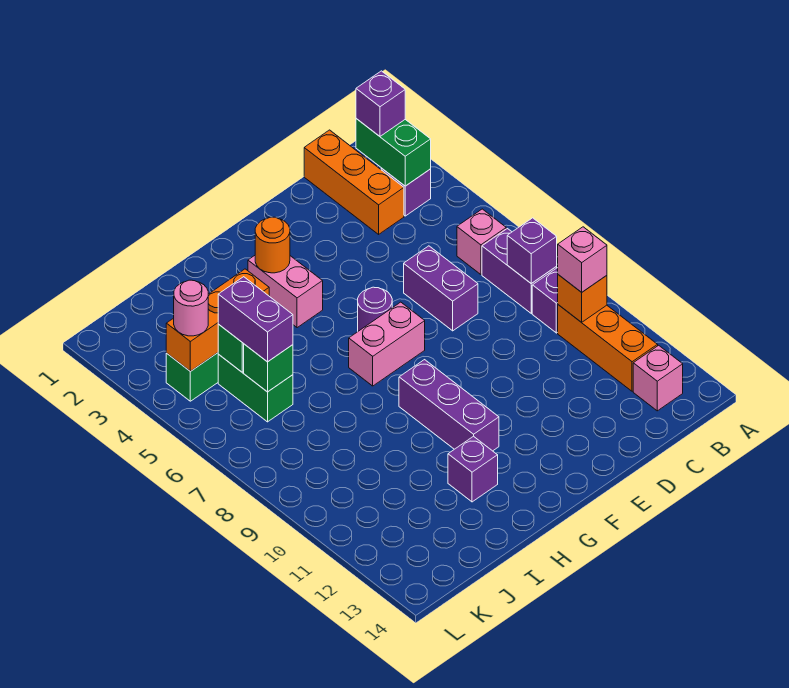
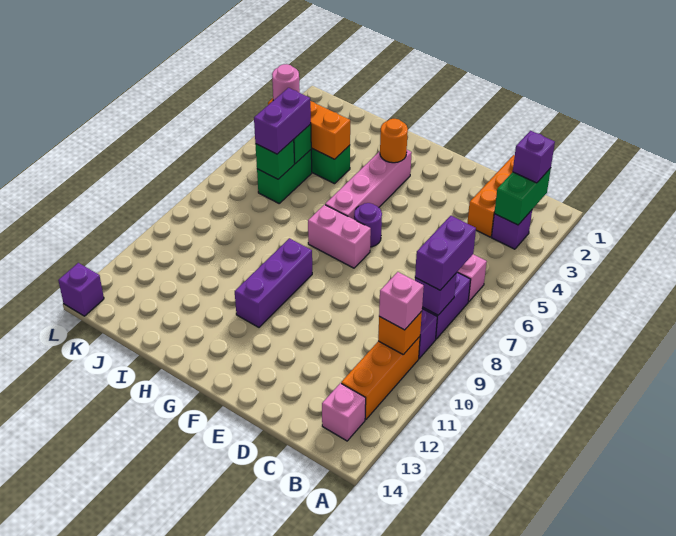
purple 1x2 brick [404,246,478,331] -> purple 1x2 brick moved to [415,216,476,290]
pink 1x2 brick [248,256,323,328] -> pink 1x4 brick [325,150,412,219]
purple 1x1 brick [448,436,498,502] -> purple 1x1 brick moved to [58,263,104,316]

